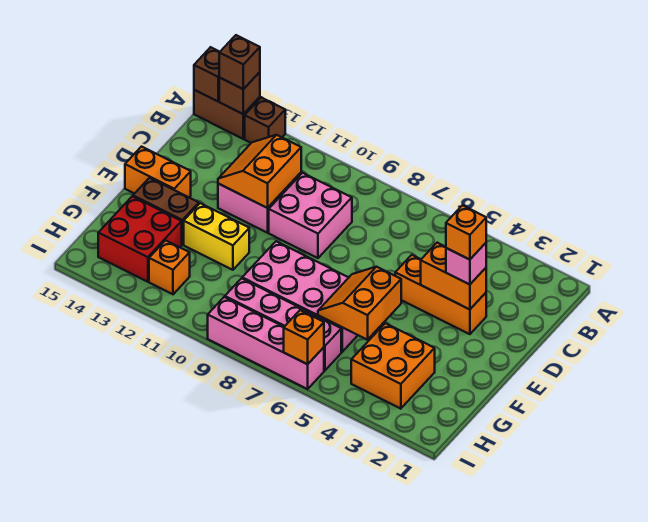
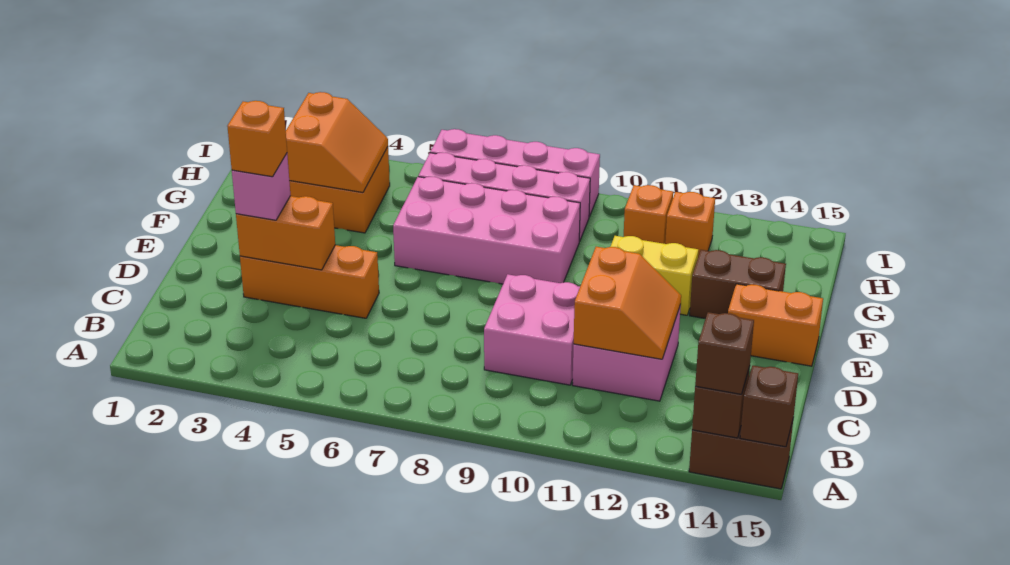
brown 1x1 brick [245,98,285,143] -> none
orange 2x2 slope [318,267,401,340] -> orange 2x2 slope moved to [286,92,388,192]
red 2x2 brick [98,196,182,282] -> none
orange 1x1 brick [284,310,324,364] -> orange 1x1 brick moved to [624,185,673,244]

